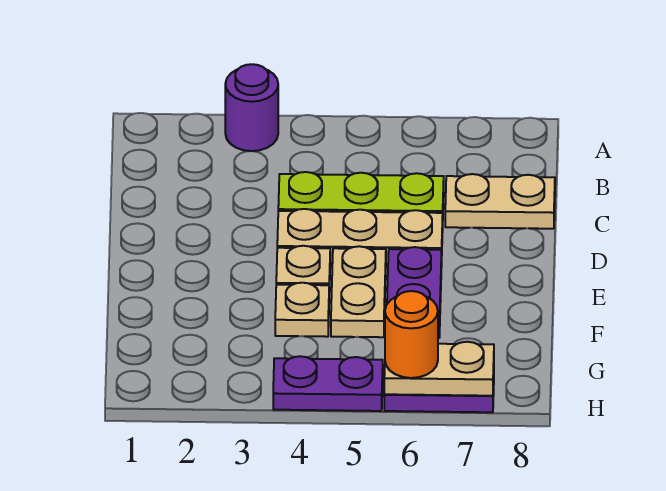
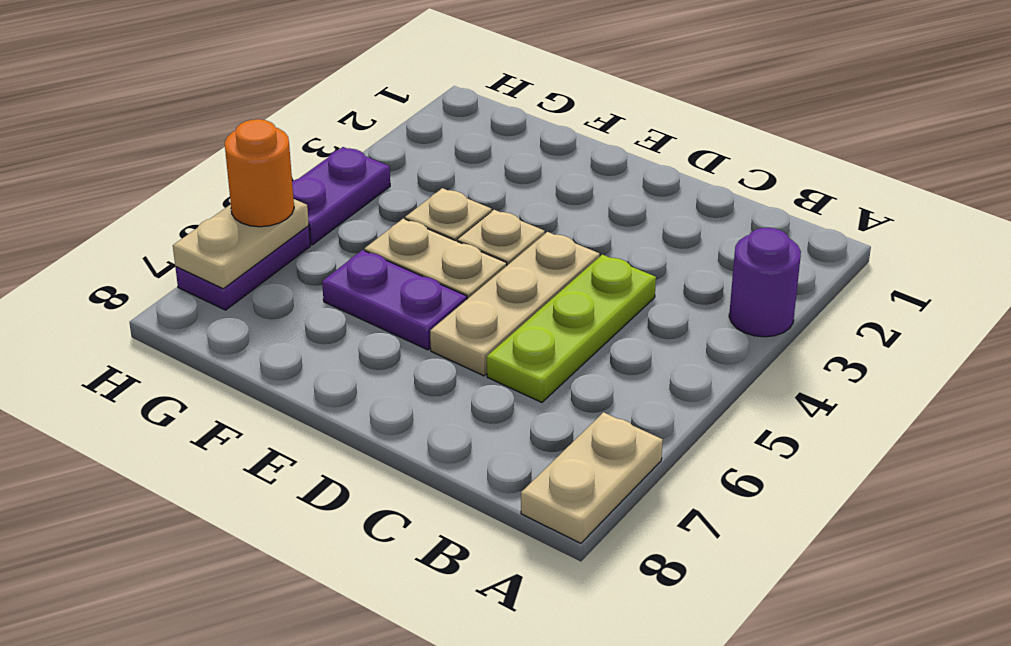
tan 1x2 plate [445,174,555,229] -> tan 1x2 plate moved to [521,412,663,543]

